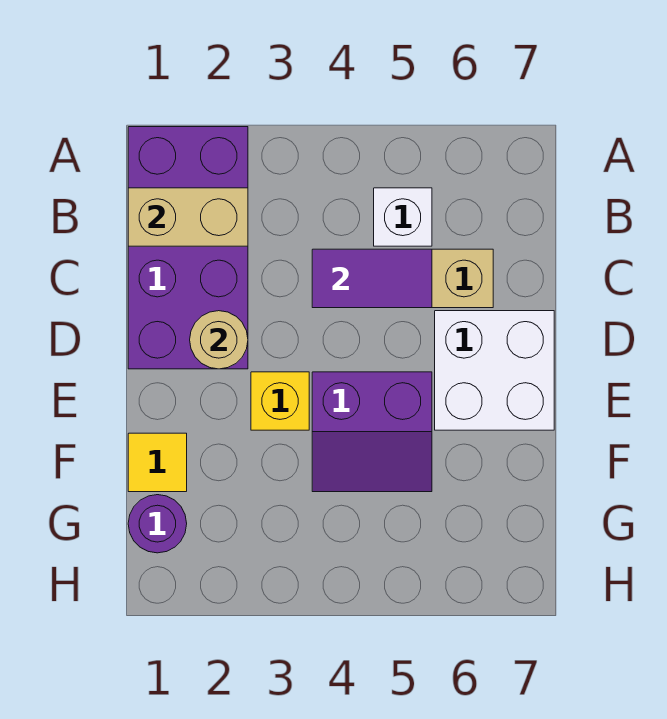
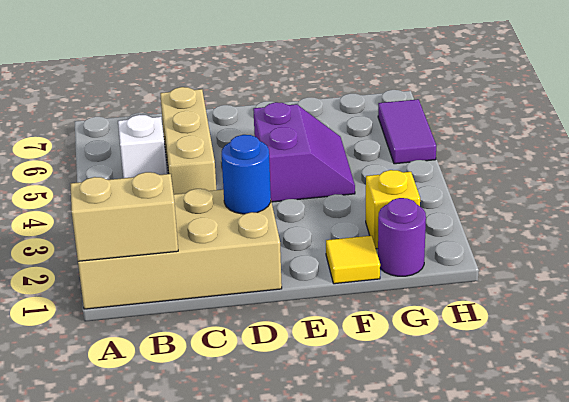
purple 2x4 brick [128,127,248,369] -> tan 2x4 brick [78,189,282,309]
tan 1x2 brick [128,188,248,246] -> tan 1x2 brick turned to [70,172,178,261]
purple 1x2 tile [312,249,432,308] -> purple 1x2 tile moved to [378,99,436,164]
tan 1x1 round brick [190,311,248,369] -> blue 1x1 round brick [222,135,271,214]
white 2x2 brick [435,311,554,430] -> none
yellow 1x1 brick [251,372,309,430] -> yellow 1x1 brick moved to [366,170,420,249]

